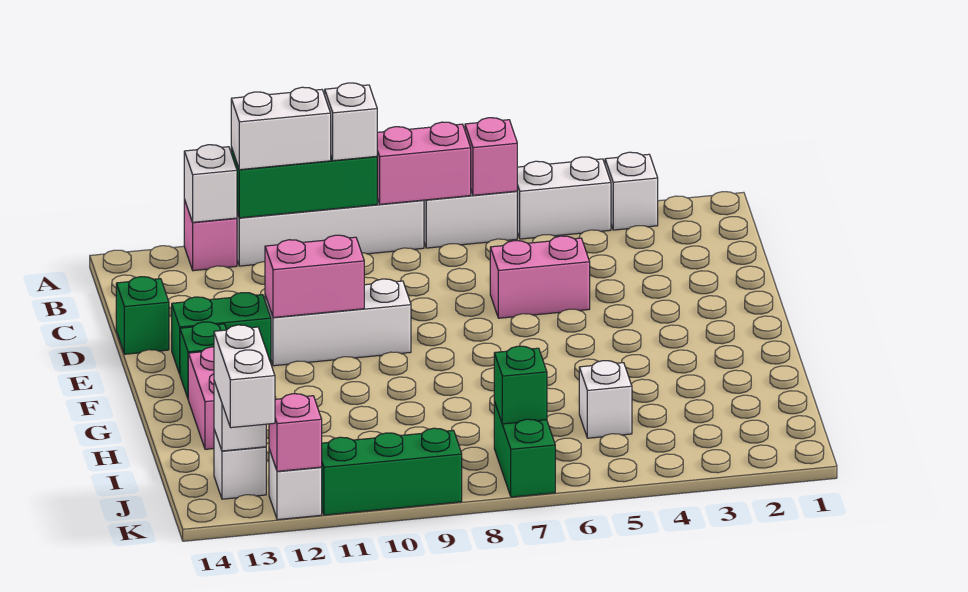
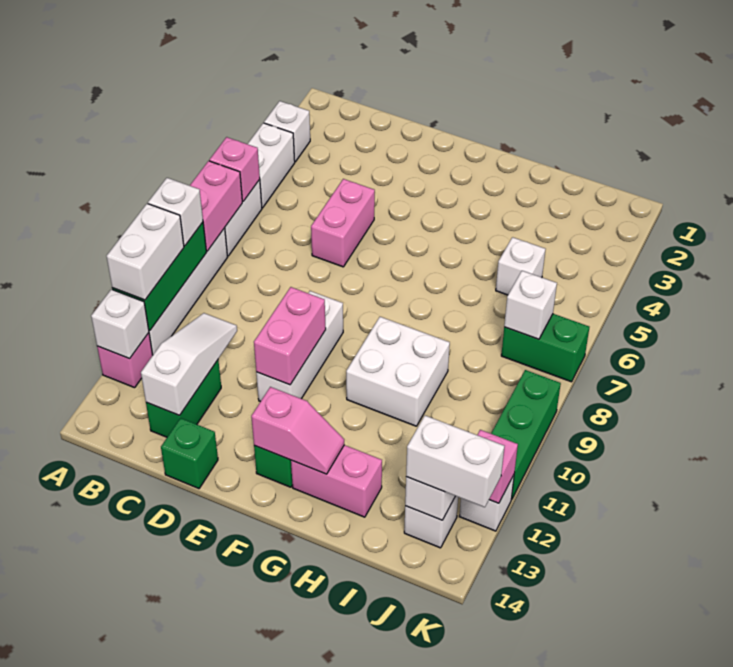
none -> white 1x3 slope [141,313,237,415]
green 1x2 brick [172,293,271,374] -> green 1x2 brick moved to [146,360,221,437]
none -> pink 1x2 slope [251,387,344,474]
none -> white 2x2 brick [346,317,450,426]
green 1x1 brick [494,346,547,424] -> white 1x1 brick [504,271,557,339]

